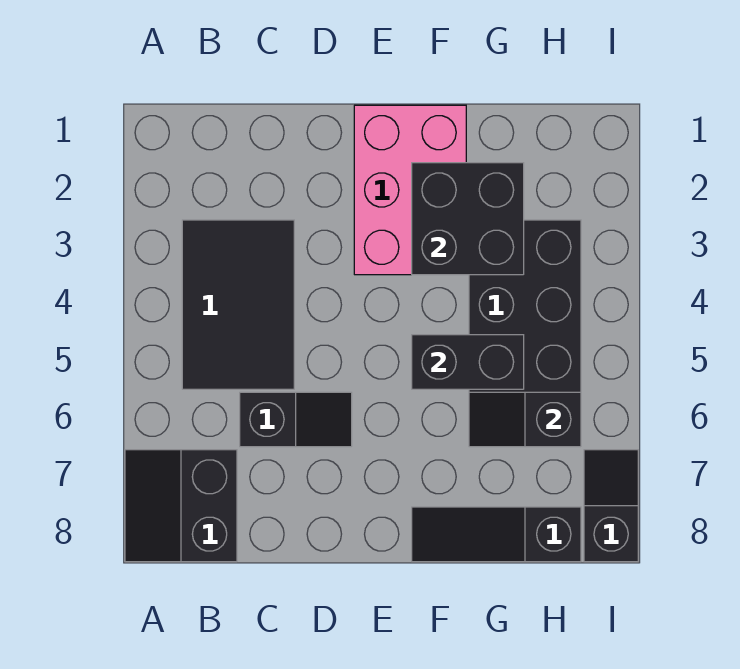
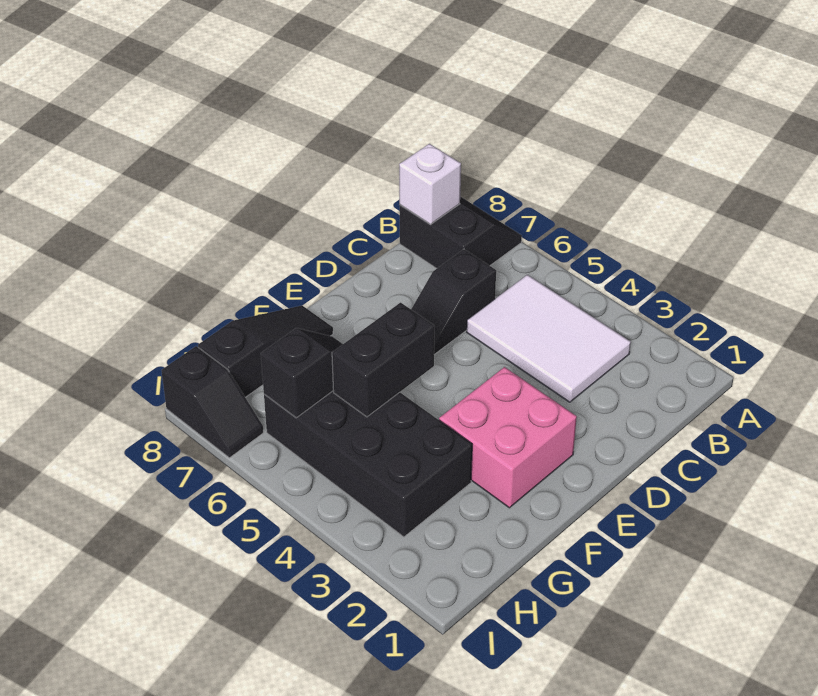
black 2x3 tile [182,220,294,389] -> white 2x3 tile [467,275,631,402]
none -> white 1x1 brick [399,144,461,224]
pink 2x3 brick [354,105,466,275] -> pink 2x2 brick [439,367,577,508]
black 2x2 brick [412,163,524,275] -> none

